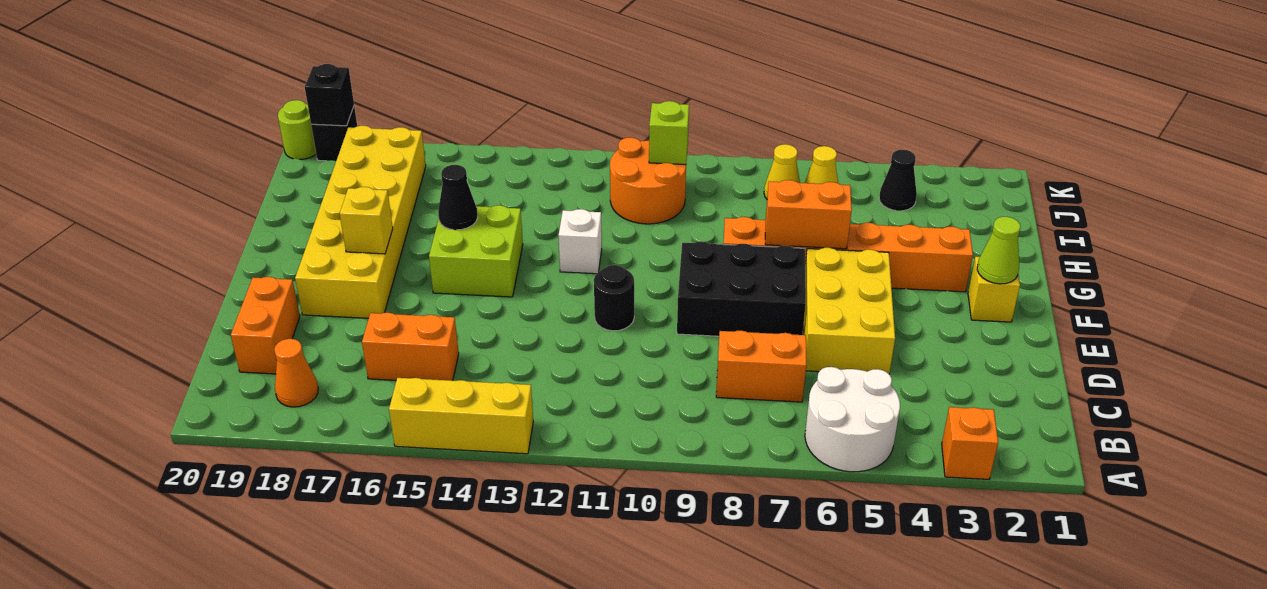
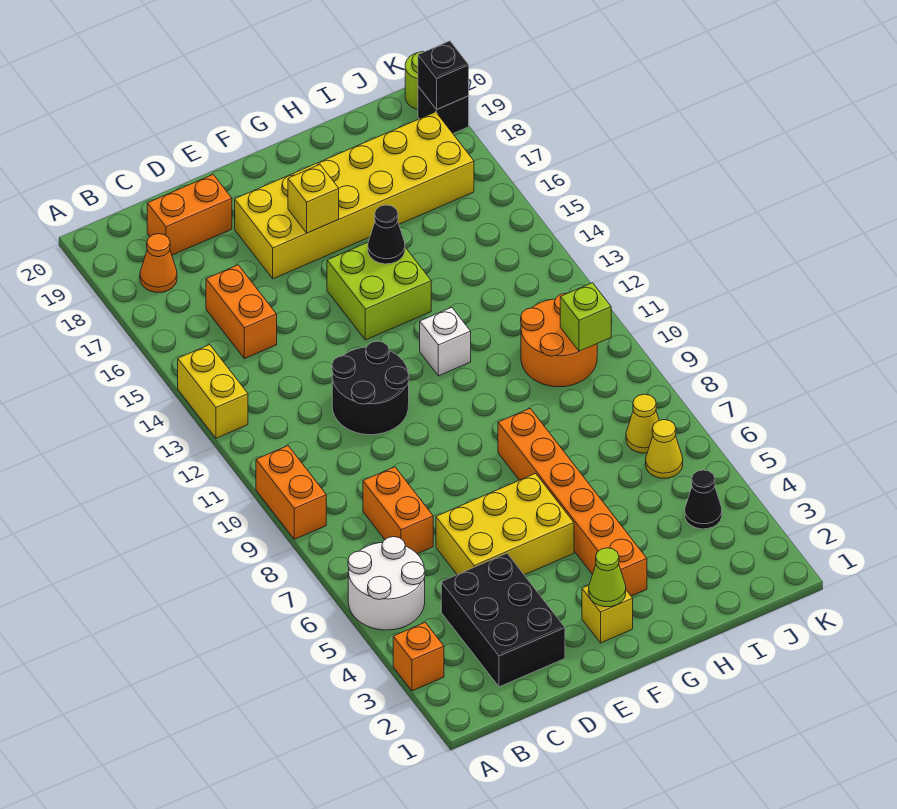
yellow 1x3 brick [389,378,533,454] -> yellow 1x2 brick [178,345,248,438]
black 2x3 brick [677,242,806,336] -> black 2x3 brick moved to [441,553,565,687]
black 1x1 round brick [594,265,634,331] -> black 2x2 round brick [332,341,409,435]
orange 1x2 brick [765,180,852,249] -> orange 1x2 brick moved to [256,446,326,539]

